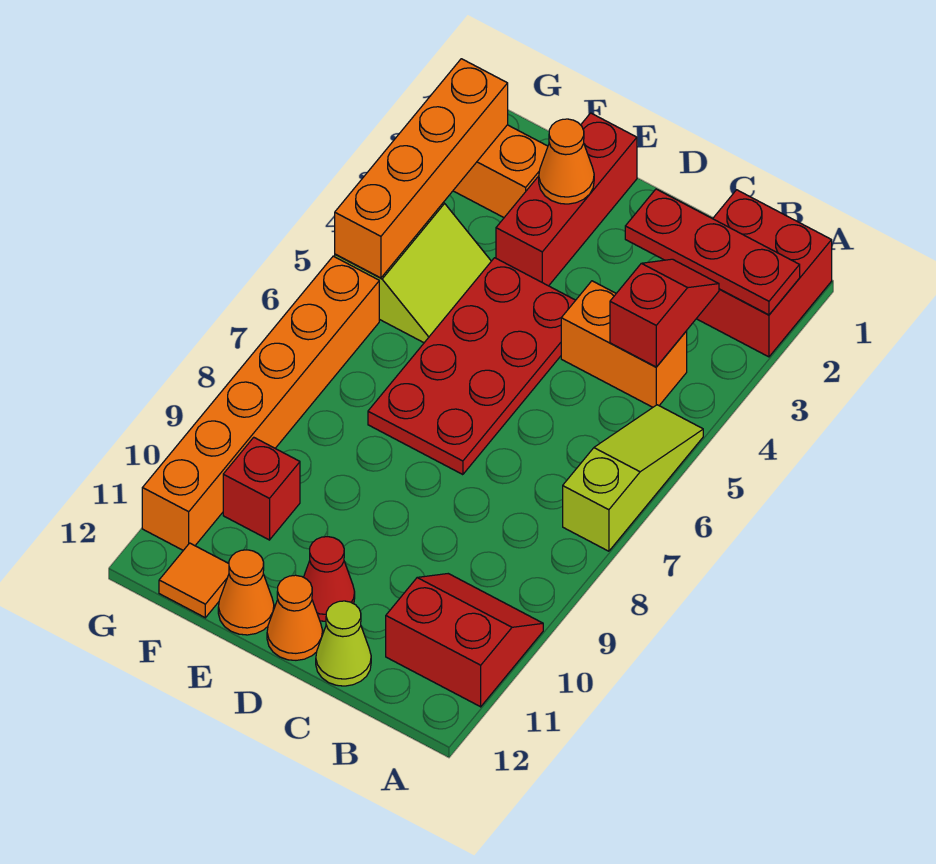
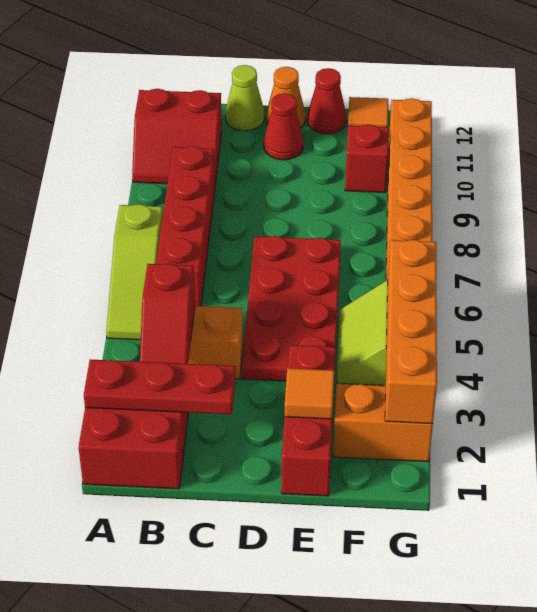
none -> red 1x4 brick [156,146,215,306]
orange 1x1 cone [539,119,594,204] -> orange 1x1 tile [285,368,334,419]
orange 1x1 cone [218,550,274,635] -> red 1x1 cone [307,68,347,134]

